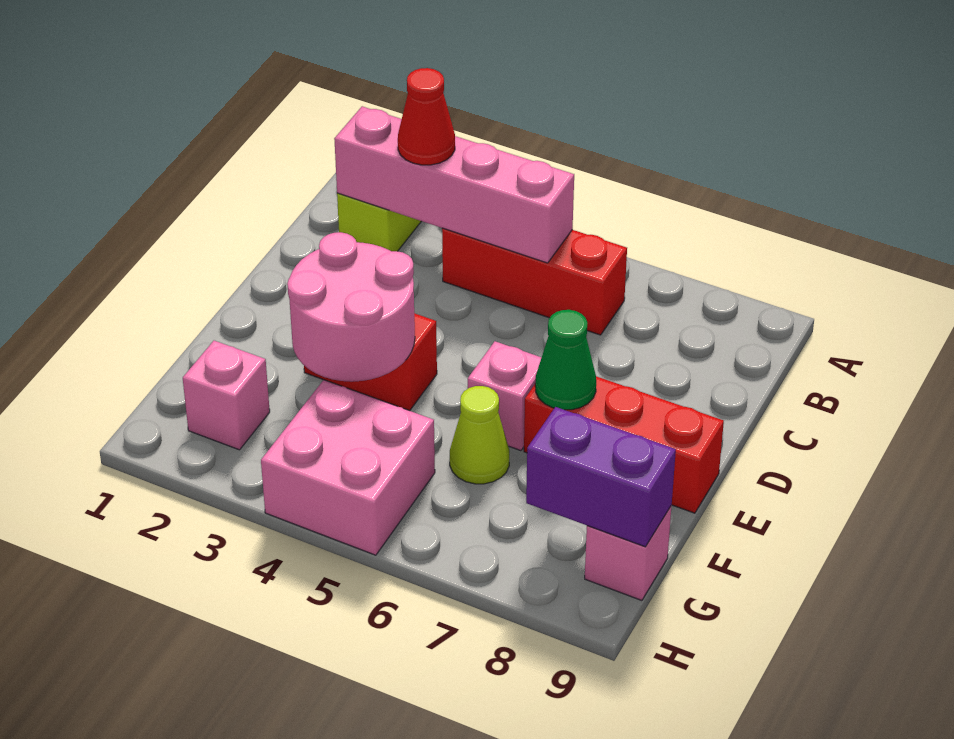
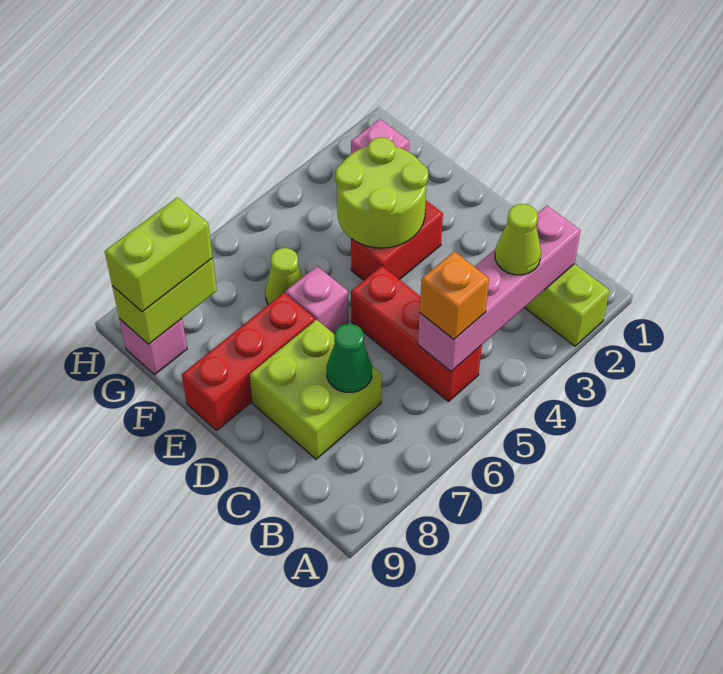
red 1x1 cone [398,68,455,165] -> lime 1x1 cone [495,204,541,275]
red 1x3 brick [442,228,627,335] -> red 1x3 brick turned to [351,266,482,402]
none -> orange 1x1 brick [420,252,489,339]
none -> lime 2x2 brick [249,319,382,459]
pink 2x2 round brick [287,232,415,382] -> lime 2x2 round brick [335,137,428,248]
green 1x1 cone [535,310,596,410] -> green 1x1 cone moved to [327,324,372,392]
pink 2x2 brick [261,380,435,555] -> none
purple 1x2 brick [526,407,676,547] -> lime 1x2 brick [112,258,217,344]
none -> lime 1x2 brick [105,197,213,312]

